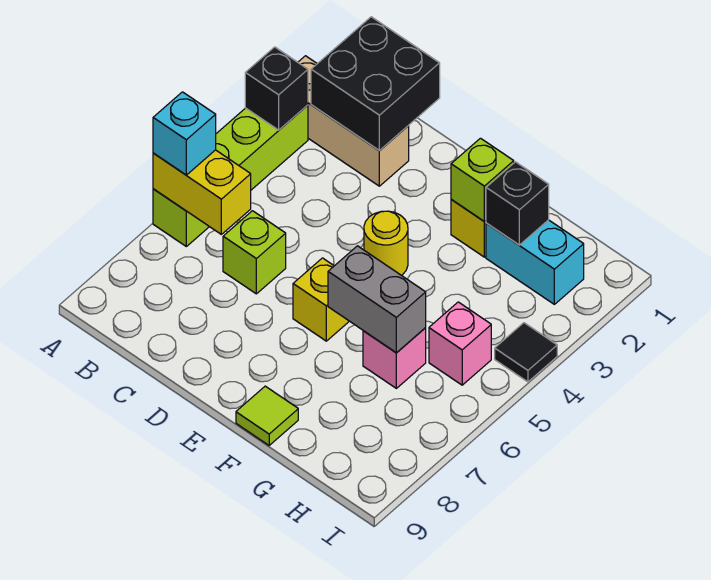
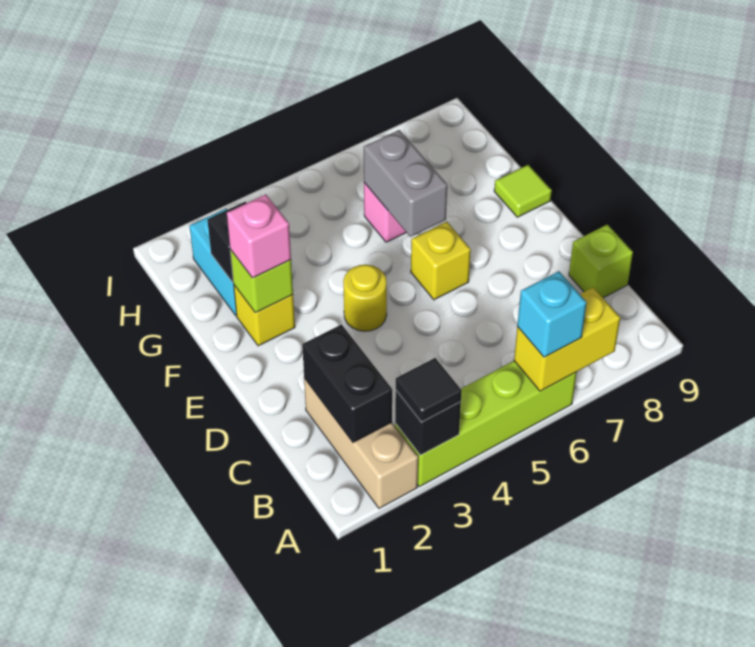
yellow 1x2 brick [153,150,251,234] -> yellow 1x2 brick turned to [514,287,620,391]
black 2x2 brick [311,17,440,151] -> black 1x2 brick [302,325,392,442]
lime 1x1 brick [223,211,286,294] -> lime 1x1 brick moved to [569,224,633,298]
pink 1x1 brick [429,302,491,385] -> pink 1x1 brick moved to [227,194,291,278]
black 1x1 tile [495,323,557,382] -> black 1x1 tile moved to [396,358,462,422]

